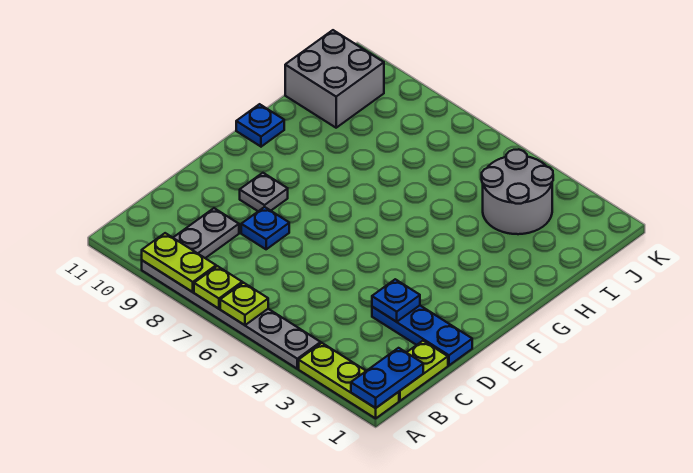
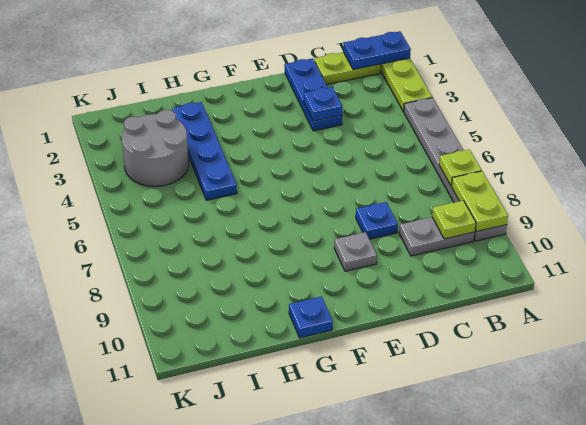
lime 1x1 plate [220,283,268,325] -> lime 1x1 plate moved to [432,201,476,239]
none -> blue 1x4 plate [172,102,237,200]
grey 2x2 brick [285,30,384,128] -> none

